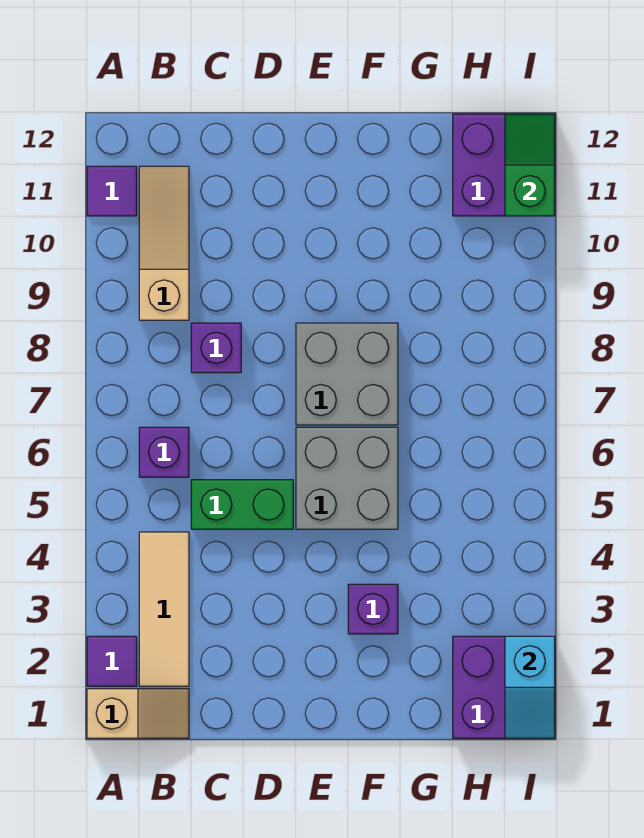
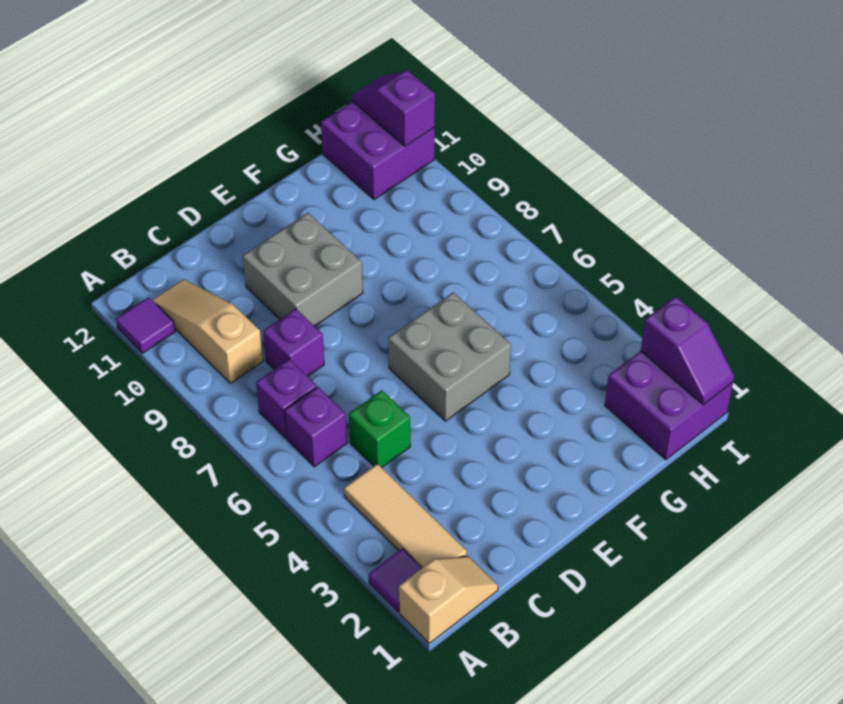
green 1x2 brick [191,480,293,529] -> green 1x1 brick [349,390,410,468]
grey 2x2 brick [296,323,398,425] -> grey 2x2 brick moved to [243,213,363,326]
purple 1x1 brick [348,584,398,634] -> purple 1x1 brick moved to [256,359,317,438]
cyan 1x2 slope [505,636,555,738] -> purple 1x2 slope [641,296,734,405]
green 1x2 slope [505,114,555,216] -> purple 1x2 slope [352,71,435,146]

